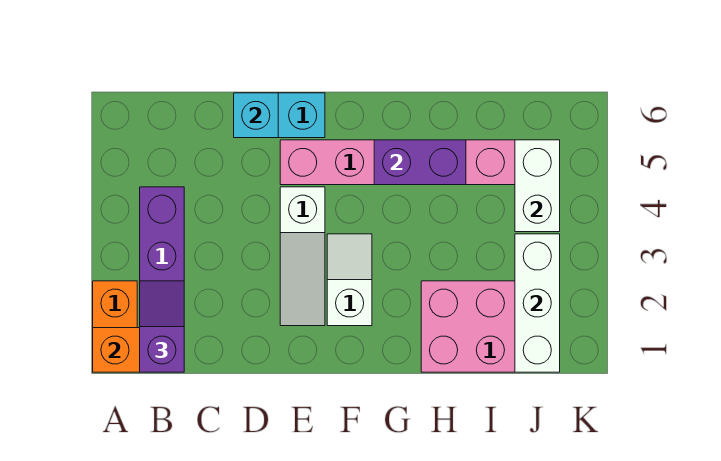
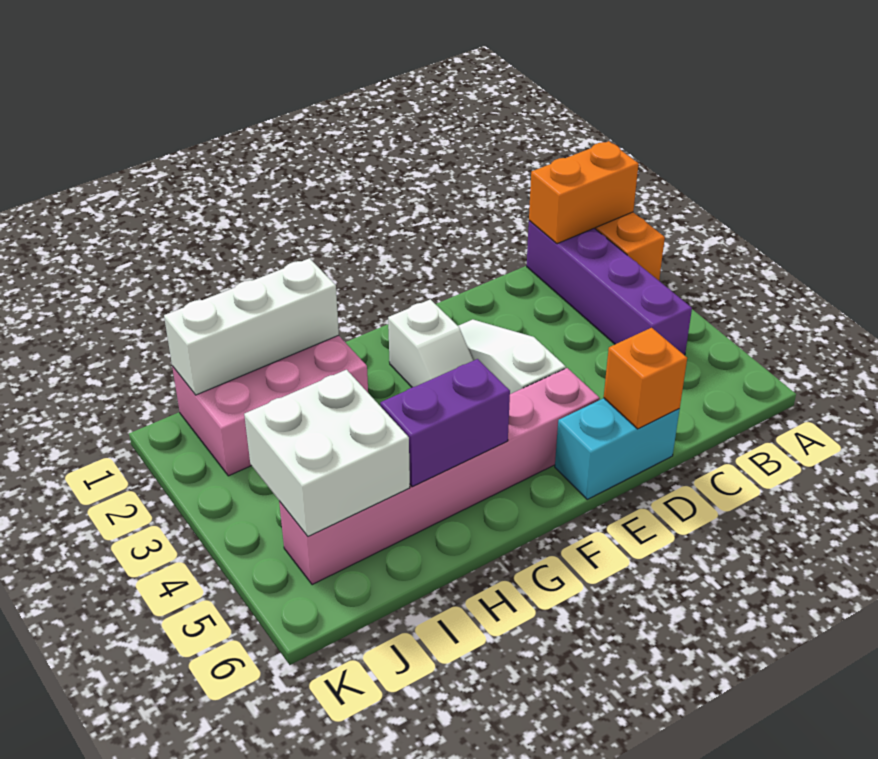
purple 1x2 slope [140,281,184,372] -> none
cyan 1x1 brick [234,93,278,138] -> orange 1x1 brick [604,328,687,429]
white 1x3 brick [515,234,560,372] -> white 1x3 brick turned to [164,258,339,395]
white 1x2 brick [515,140,560,232] -> white 2x2 brick [244,370,410,536]

